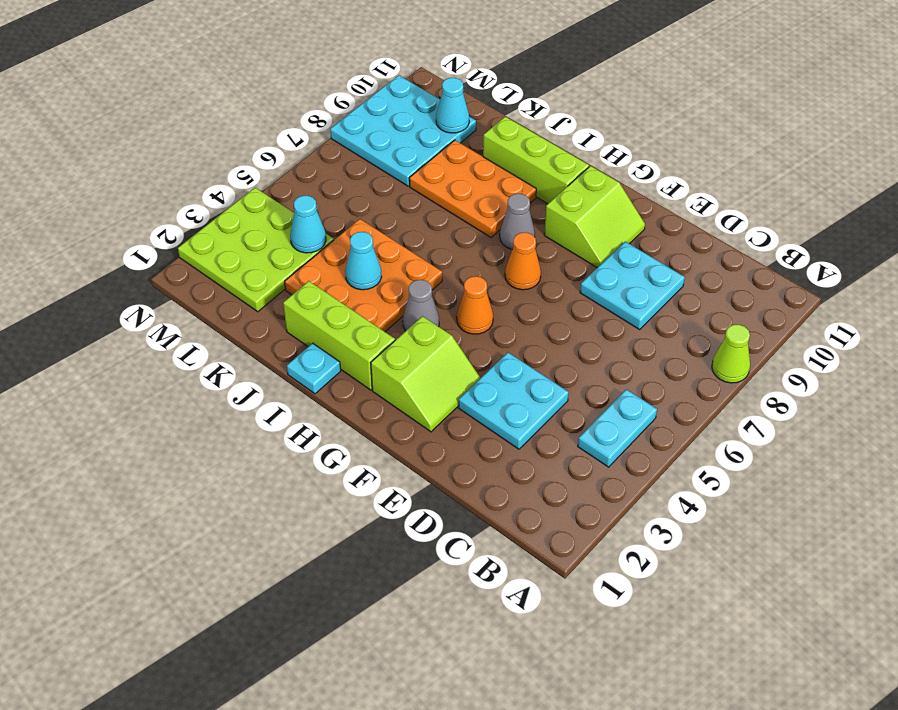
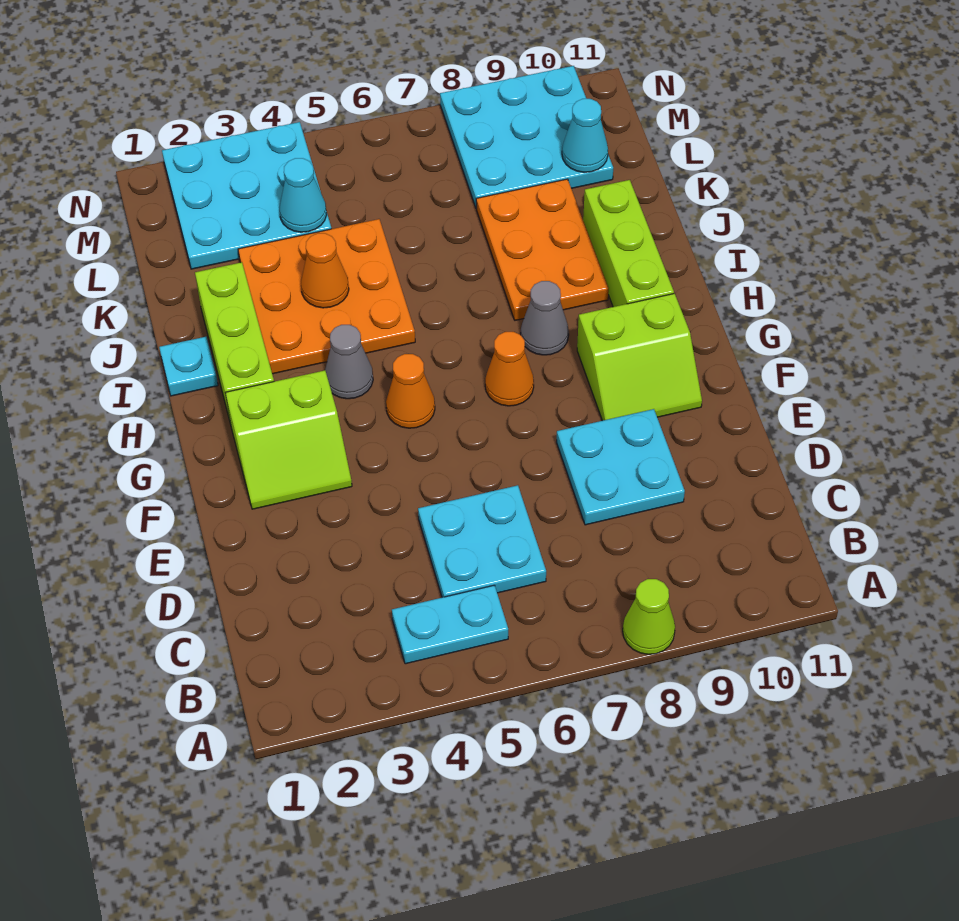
cyan 2x2 plate [458,353,569,449] -> cyan 2x2 plate moved to [418,485,546,597]
cyan 1x1 cone [345,232,382,290] -> orange 1x1 cone [301,233,349,308]
lime 3x3 plate [178,188,334,312] -> cyan 3x3 plate [162,122,331,269]

